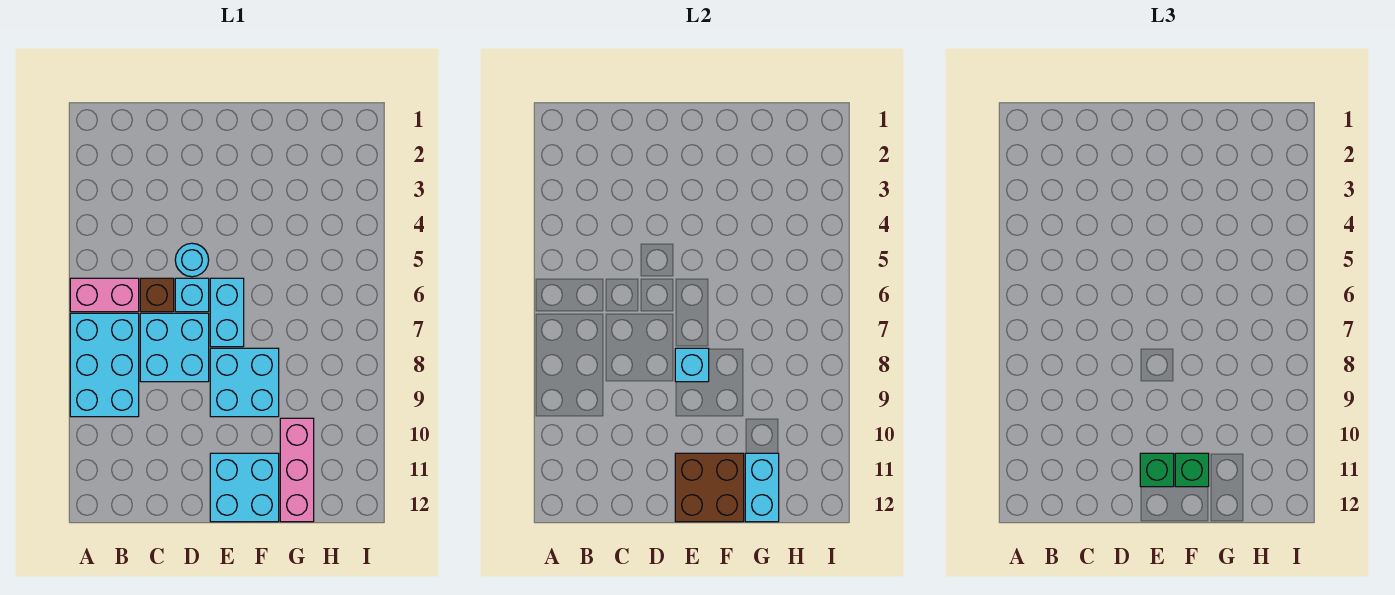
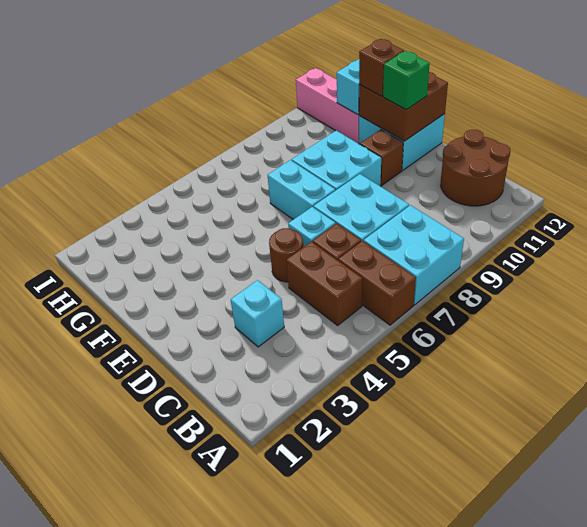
pink 1x2 brick [70,278,139,312] -> brown 1x2 brick [338,241,416,325]
cyan 2x3 brick [70,313,139,417] -> cyan 2x2 brick [364,205,464,305]
none -> brown 1x2 brick [286,242,362,325]
none -> brown 2x2 round brick [441,130,510,206]
cyan 1x1 round brick [175,243,209,277] -> brown 1x1 round brick [269,228,303,282]
cyan 1x2 brick [210,278,244,347] -> cyan 1x2 brick turned to [268,160,335,220]
cyan 1x1 brick [675,348,709,382] -> cyan 1x1 brick moved to [231,280,284,347]
none -> brown 1x1 brick [360,130,403,185]
green 1x1 brick [1175,453,1209,487] -> brown 1x1 brick [359,39,404,96]
pink 1x3 brick [280,418,314,522] -> pink 1x3 brick turned to [296,68,359,143]

